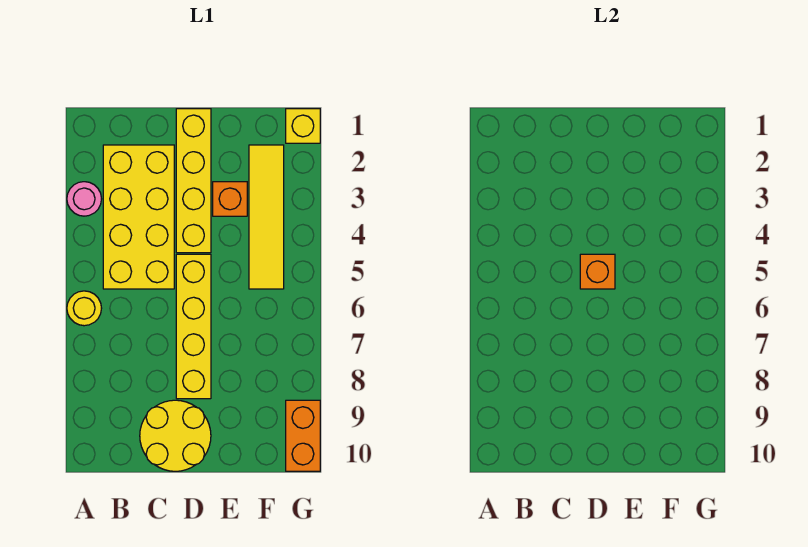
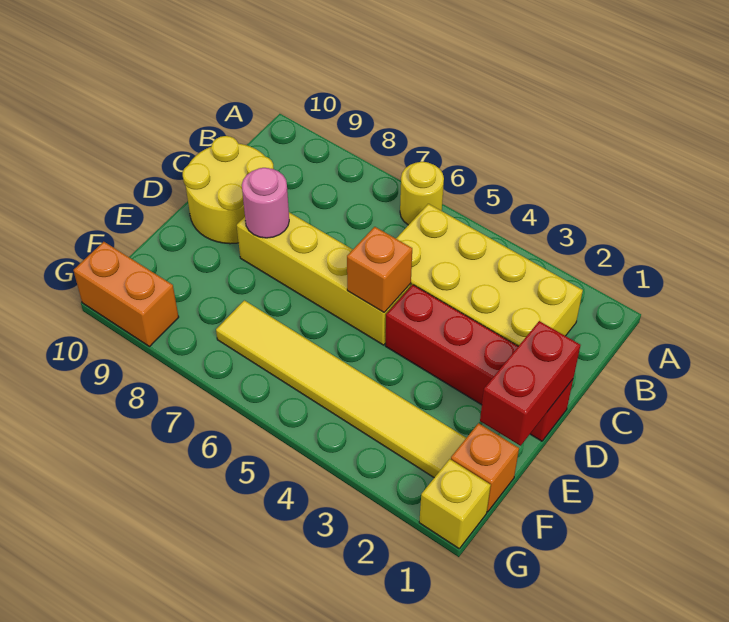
pink 1x1 round brick [67,182,101,216] -> pink 1x1 round brick moved to [242,168,289,238]
yellow 1x4 brick [176,109,211,253] -> red 1x4 brick [385,285,573,441]
none -> red 1x2 brick [480,321,581,446]
orange 1x1 brick [213,182,247,216] -> orange 1x1 brick moved to [451,423,519,512]
yellow 1x4 tile [249,145,284,289] -> yellow 1x6 tile [216,300,466,478]

